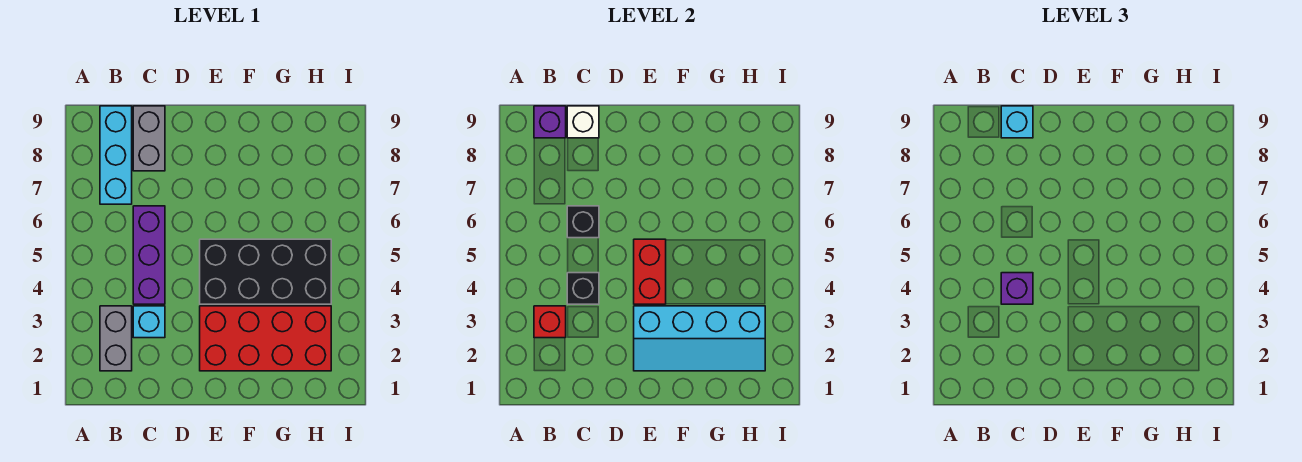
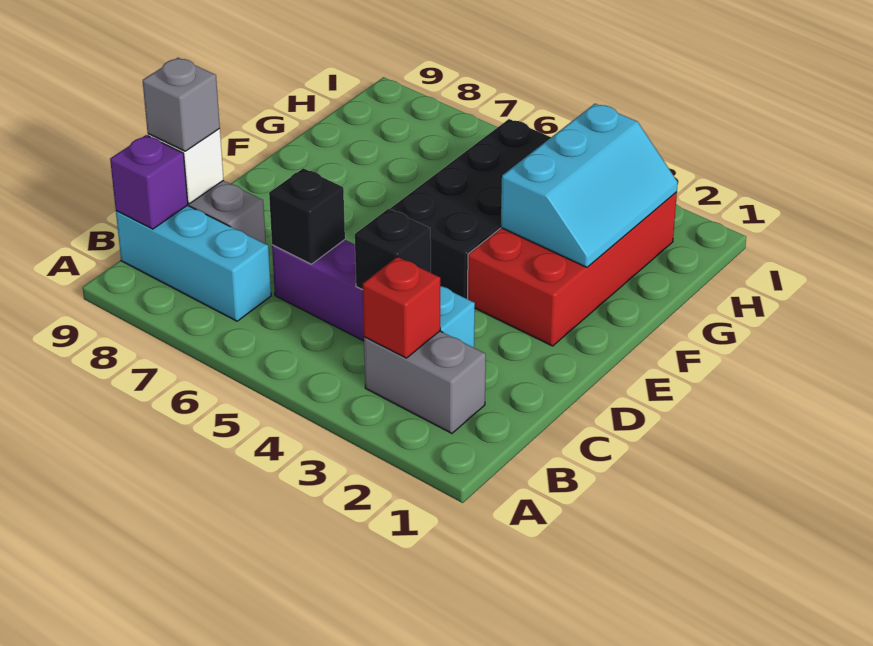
purple 1x1 brick [1001,273,1033,304] -> none
cyan 1x1 brick [1001,106,1033,138] -> grey 1x1 brick [143,58,220,151]
cyan 2x4 slope [634,306,765,371] -> cyan 2x3 slope [501,104,678,267]
red 1x2 brick [634,239,666,304] -> none

